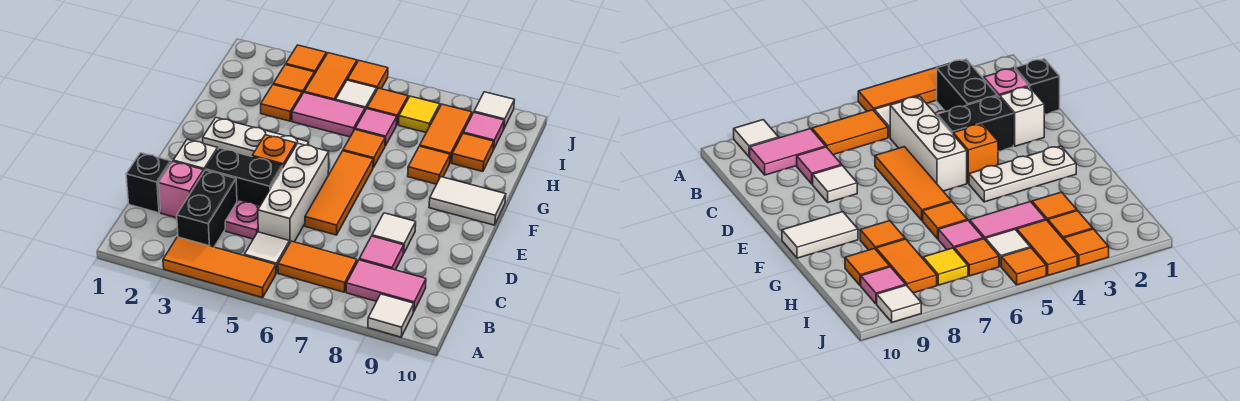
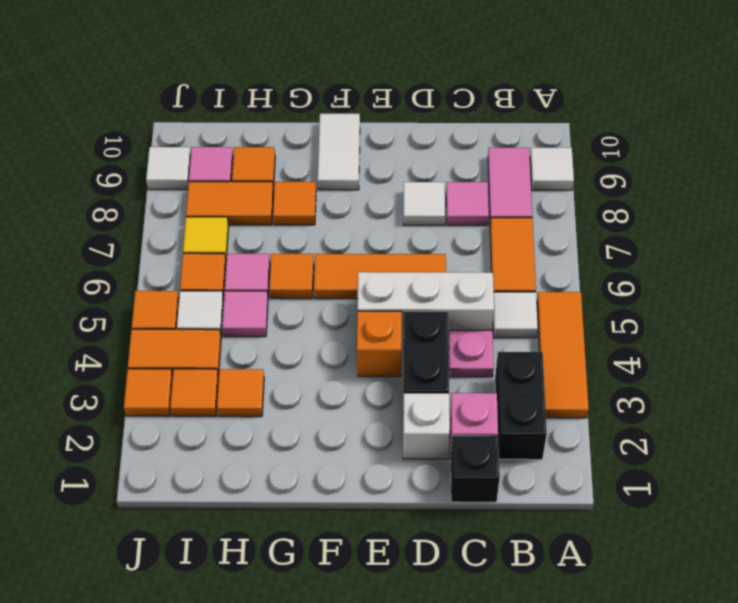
black 1x2 brick [177,170,237,247] -> black 1x2 brick turned to [495,352,547,460]
white 1x3 plate [203,118,309,157] -> none
pink 1x2 tile [292,93,365,137] -> pink 1x1 tile [222,291,268,337]

